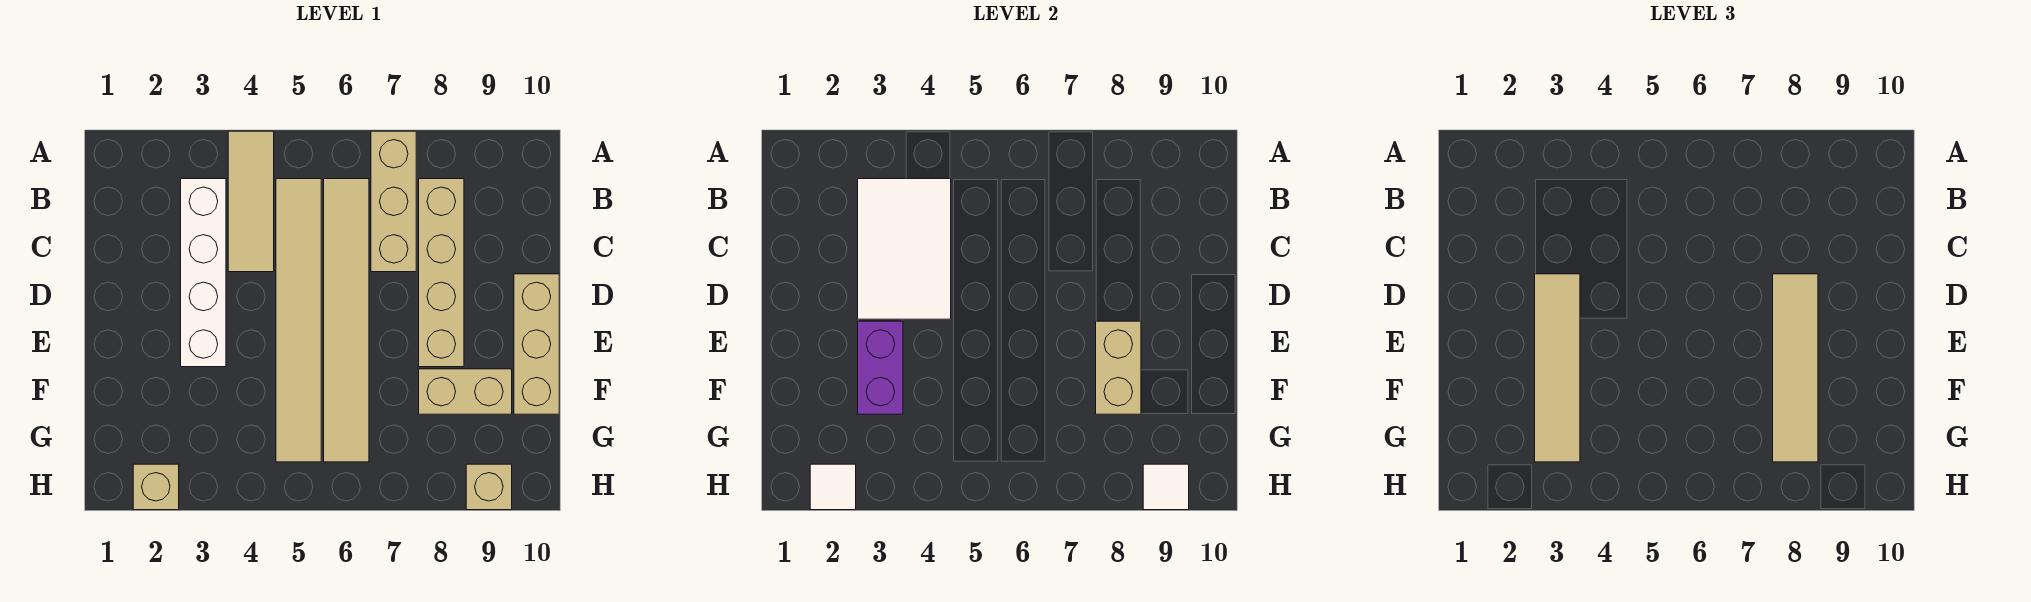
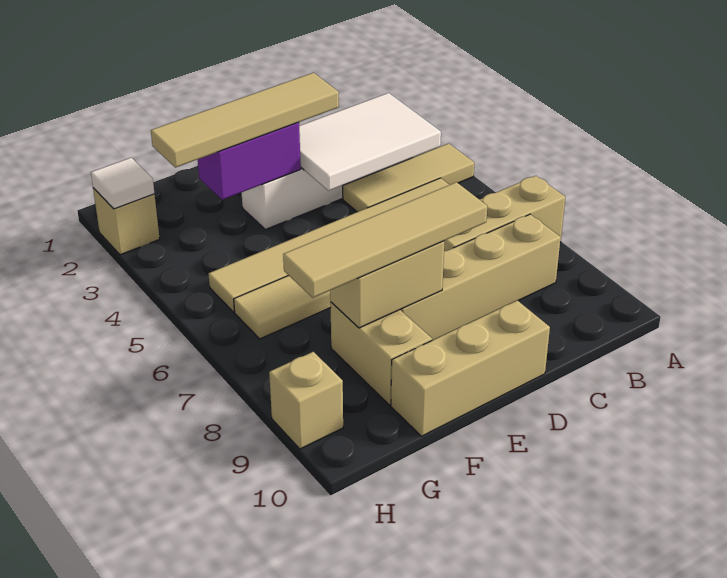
white 1x1 tile [1143,464,1189,510] -> none

